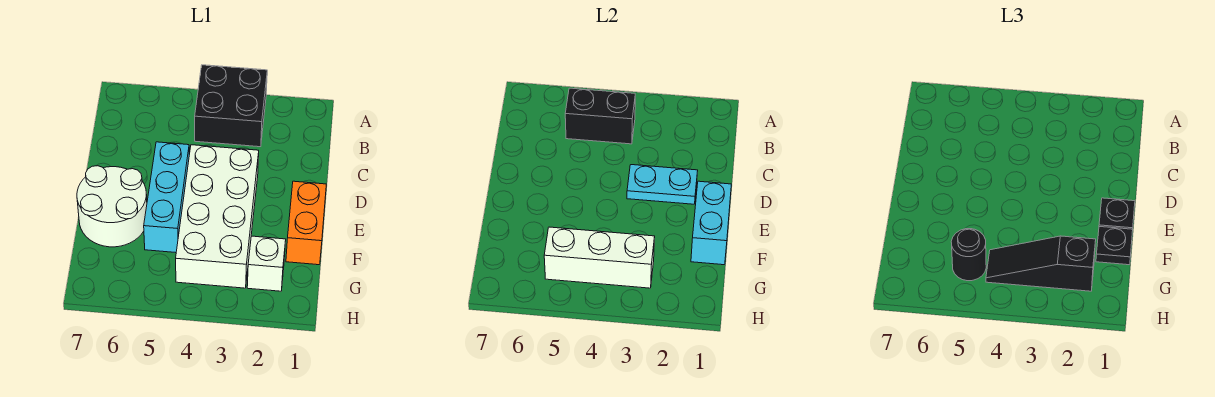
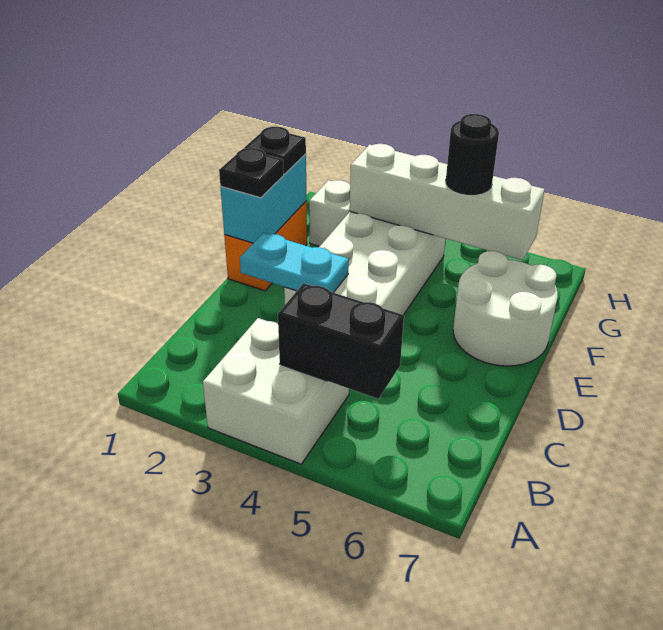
black 2x2 brick [195,65,267,147] -> white 2x2 brick [203,318,349,464]
cyan 1x3 brick [144,142,189,253] -> none
black 1x3 slope [986,236,1096,291] -> none
white 1x3 brick [544,227,655,288] -> white 1x4 brick [350,144,545,260]

